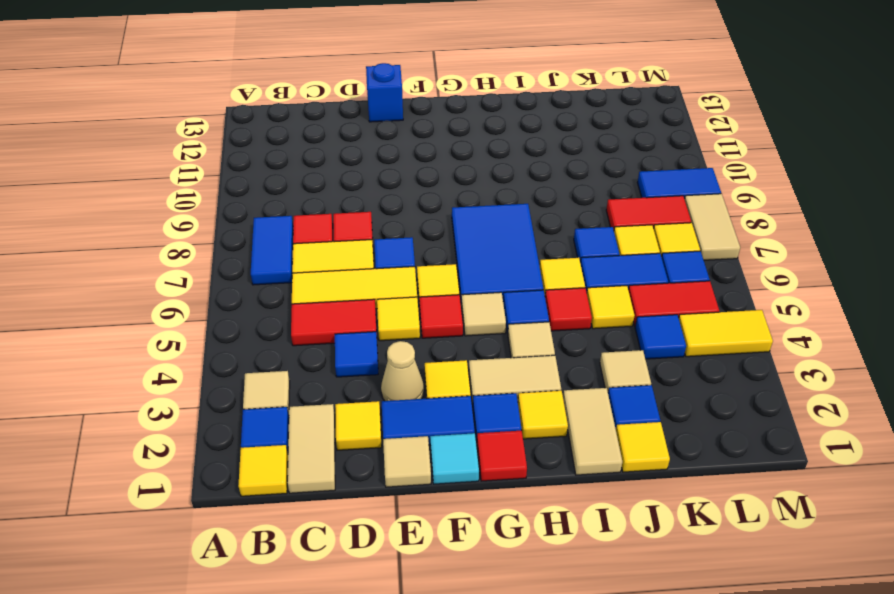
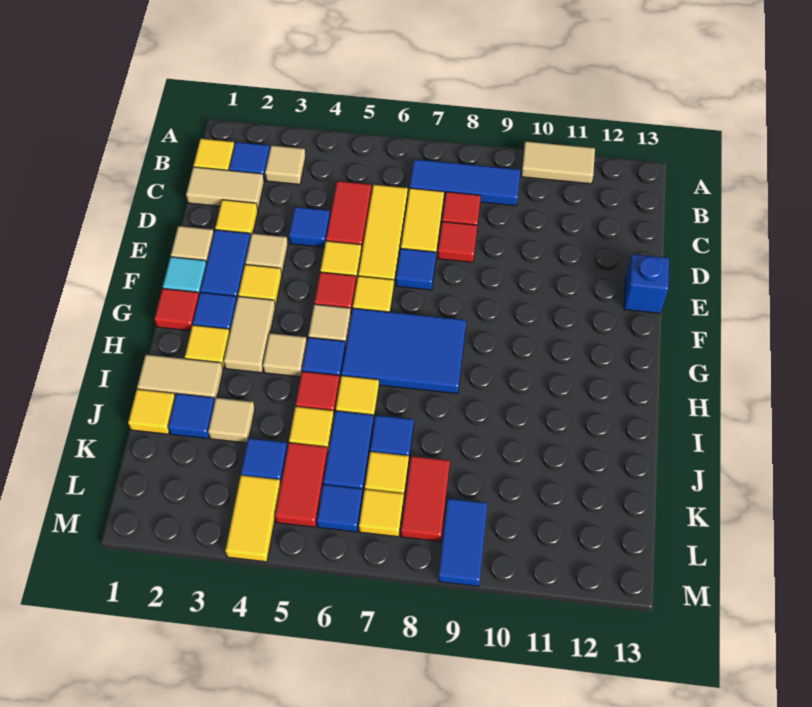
blue 1x2 tile [251,216,293,285] -> blue 1x3 tile [410,159,520,206]
tan 1x1 cone [381,341,424,401] -> tan 1x1 tile [245,233,288,275]
tan 1x2 tile [684,194,740,260] -> tan 1x2 tile moved to [521,141,595,184]

